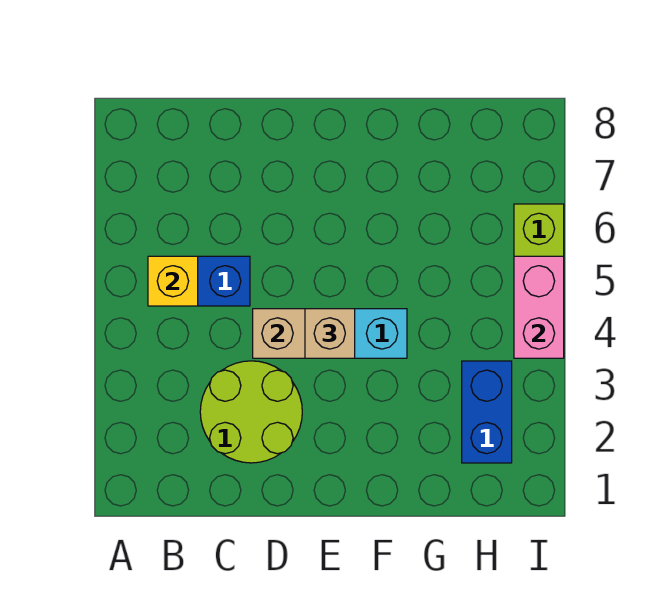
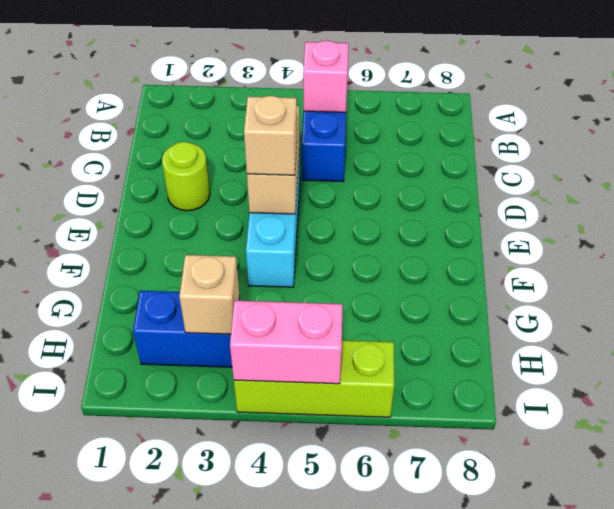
yellow 1x1 brick [148,256,198,306] -> pink 1x1 brick [303,41,348,112]
lime 2x2 round brick [200,361,302,463] -> lime 1x1 round brick [162,142,210,211]
none -> tan 1x1 brick [179,255,239,334]

